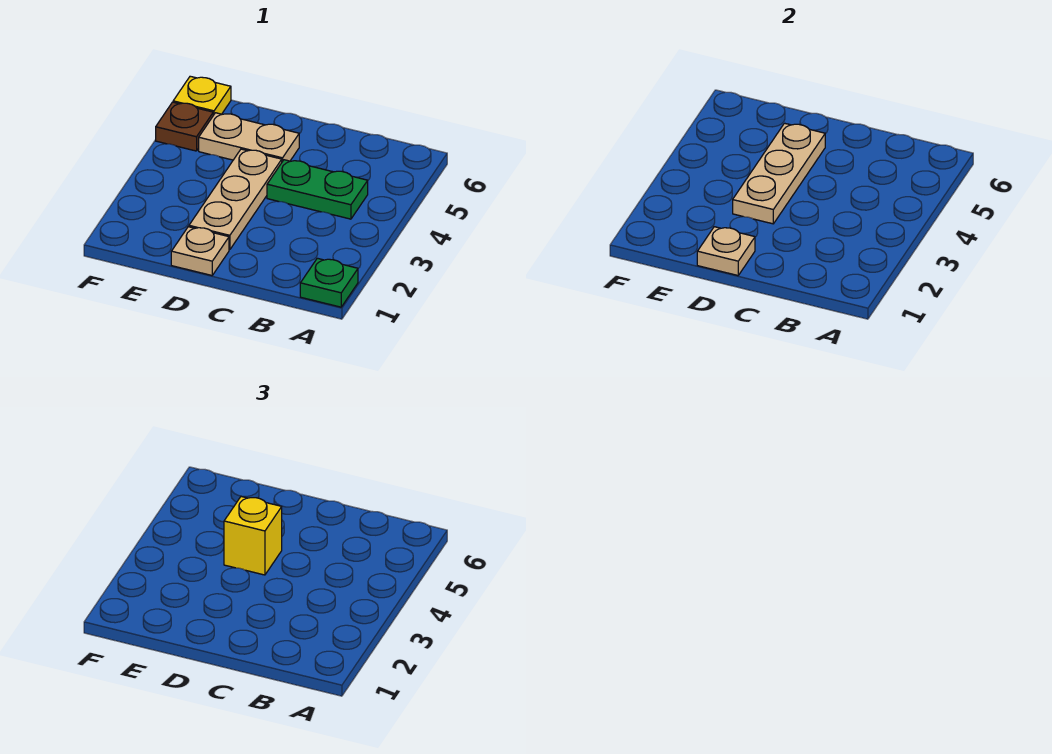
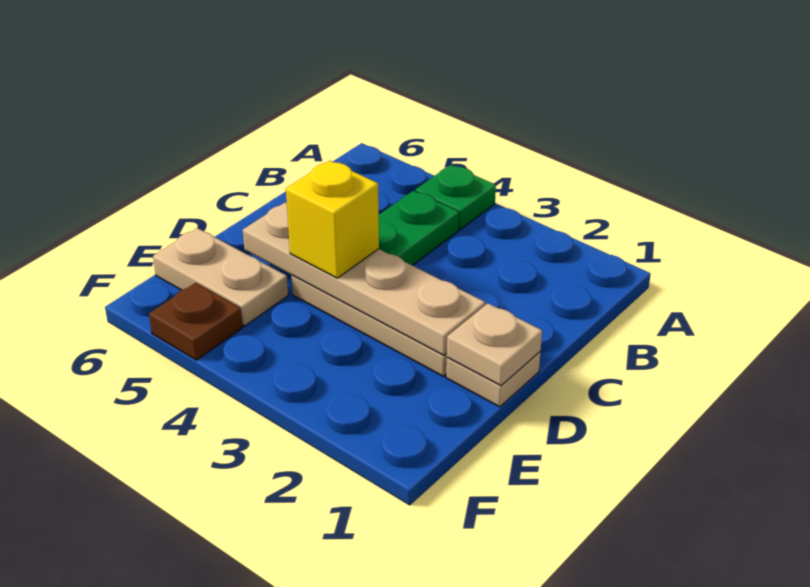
green 1x1 plate [300,258,358,307] -> green 1x1 plate moved to [415,165,496,229]
tan 1x3 plate [733,123,825,224] -> tan 1x4 plate [243,203,485,355]
tan 1x2 plate [199,113,299,162] -> tan 1x2 plate turned to [153,228,288,326]
yellow 1x1 plate [173,76,231,115] -> none

